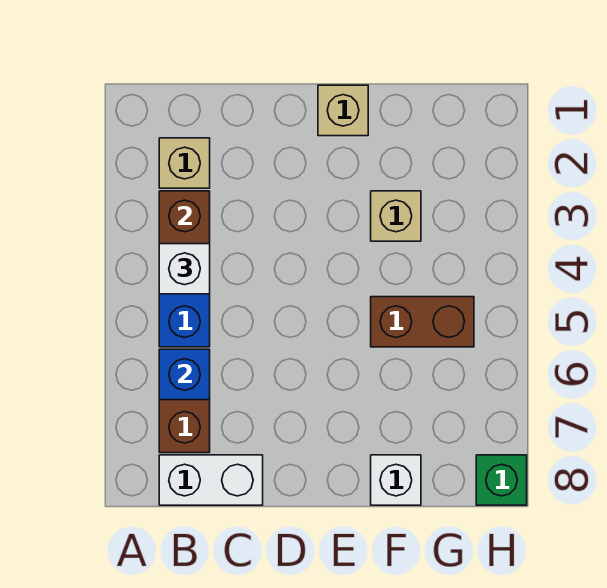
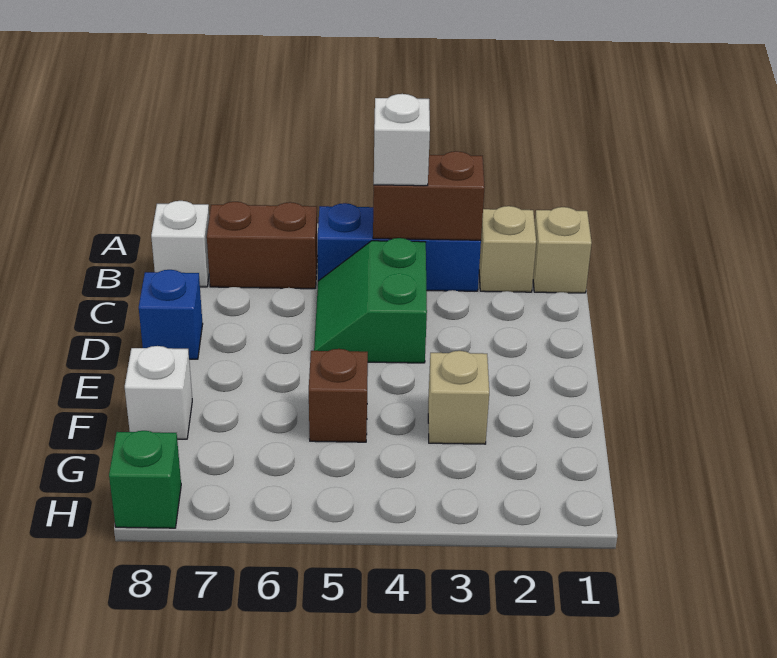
blue 1x1 brick [159,349,210,400] -> blue 1x1 brick moved to [139,270,203,359]
white 1x2 brick [159,455,263,505] -> white 1x1 brick [151,201,209,287]
none -> green 2x2 slope [314,238,427,363]
tan 1x1 brick [318,85,368,136] -> tan 1x1 brick moved to [533,207,592,293]
brown 1x2 brick [371,297,474,347] -> brown 1x1 brick [309,349,368,442]

